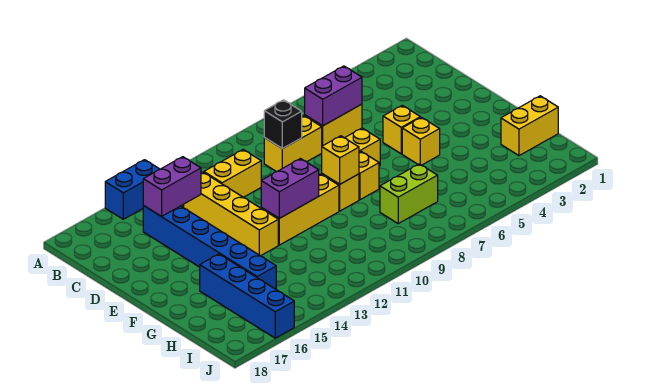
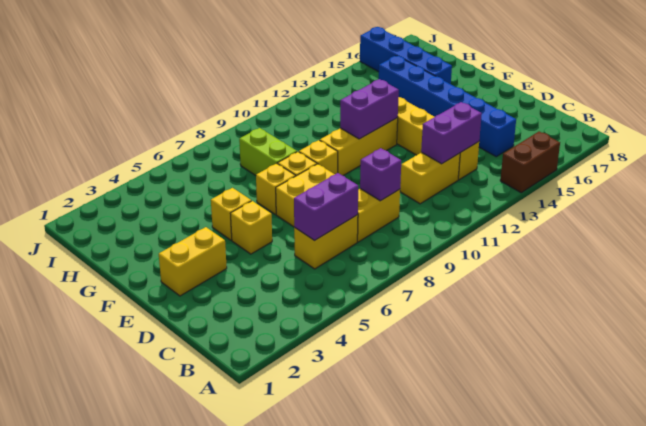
blue 1x2 brick [105,160,160,219] -> brown 1x2 brick [500,131,560,193]
black 1x1 brick [264,100,302,149] -> purple 1x1 brick [360,148,401,201]
purple 1x2 brick [143,157,201,217] -> purple 1x2 brick moved to [421,102,482,164]
yellow 1x1 brick [322,136,359,184] -> yellow 1x1 brick moved to [256,163,295,215]
yellow 1x2 brick [501,96,558,156] -> yellow 1x2 brick moved to [159,227,227,296]
lime 1x2 brick [380,164,438,223] -> lime 1x2 brick turned to [239,128,297,175]

